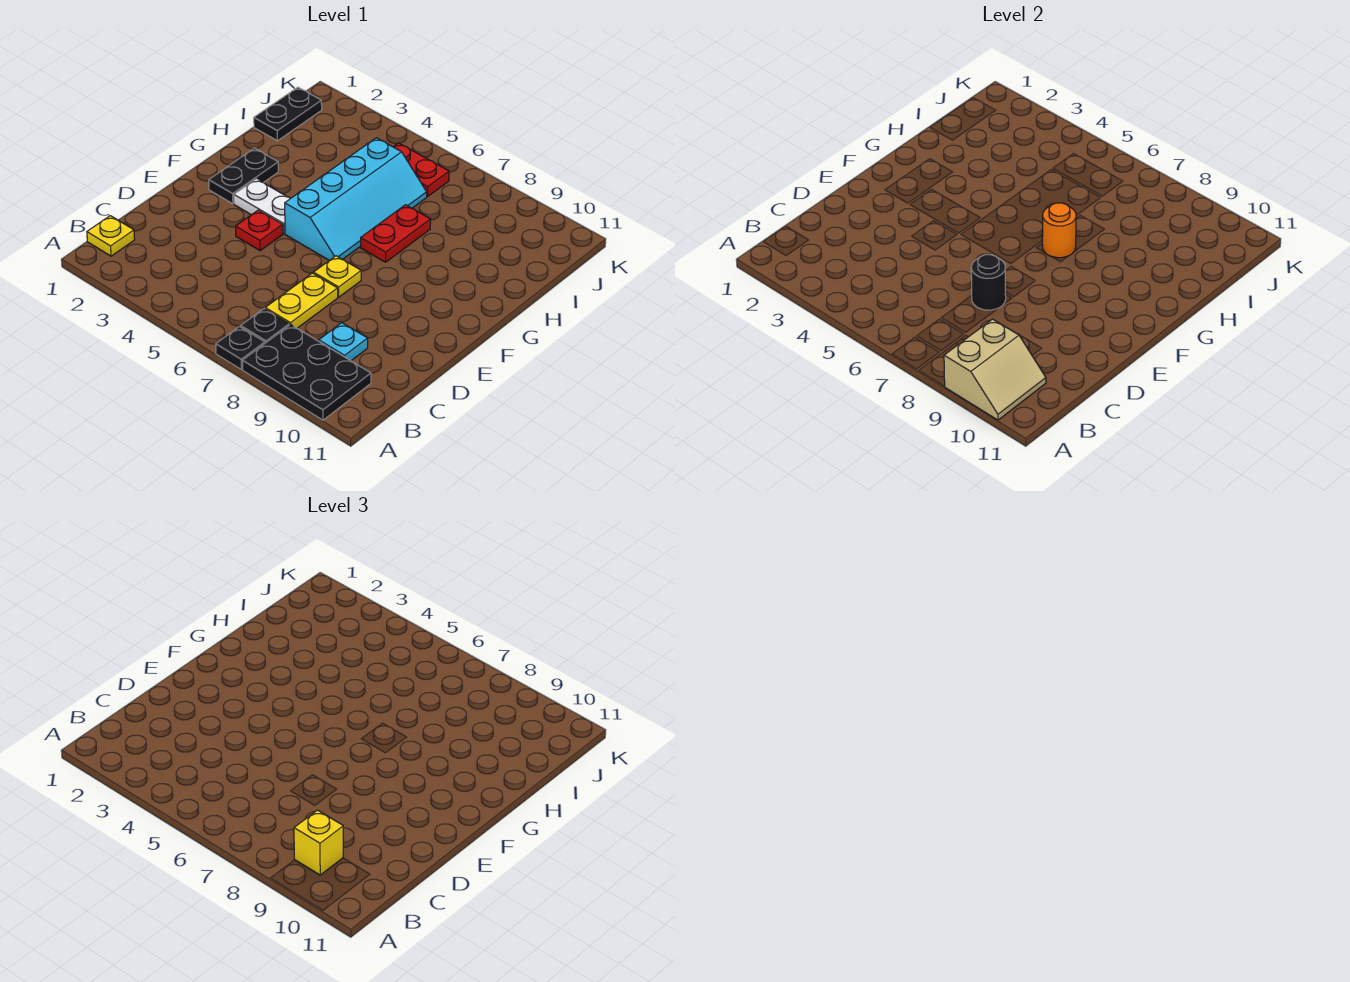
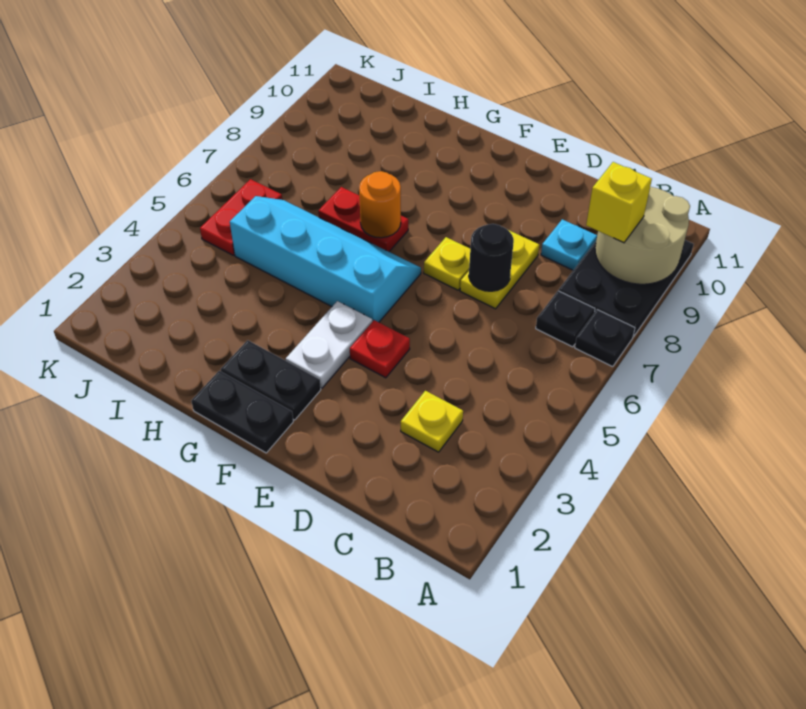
tan 2x2 slope [944,319,1046,420] -> tan 2x2 round brick [595,187,690,284]
yellow 1x1 plate [87,216,135,256] -> yellow 1x1 plate moved to [401,391,463,452]
yellow 1x2 plate [265,273,338,328] -> yellow 1x2 plate turned to [460,230,539,309]
black 1x2 plate [254,87,322,141] -> black 1x2 plate moved to [191,371,293,453]

